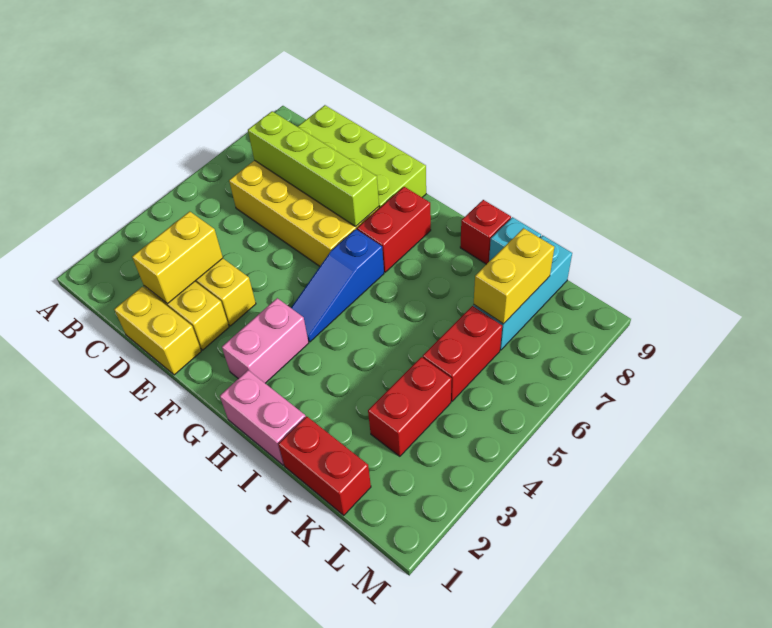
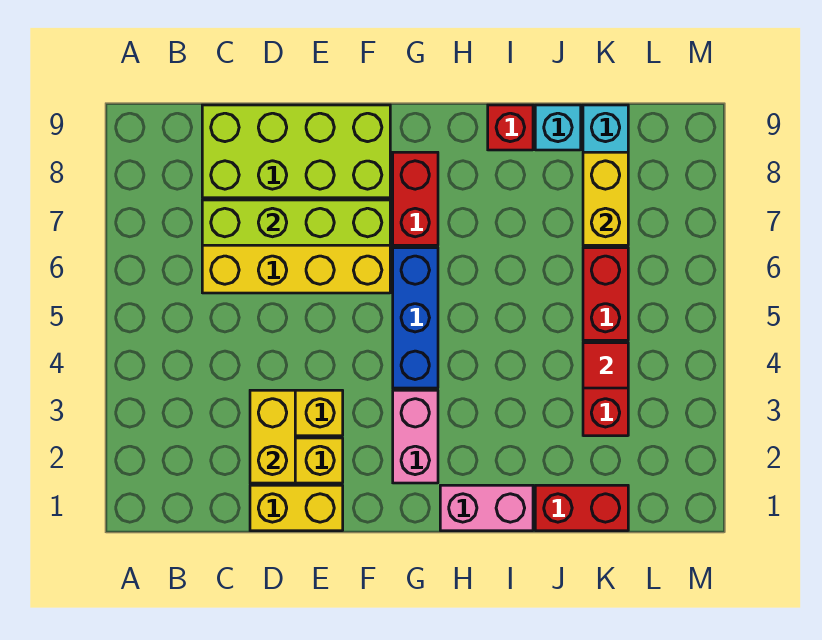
blue 1x3 slope [291,229,384,342] -> blue 1x3 brick [393,248,438,388]
none -> red 1x1 tile [583,343,628,388]

